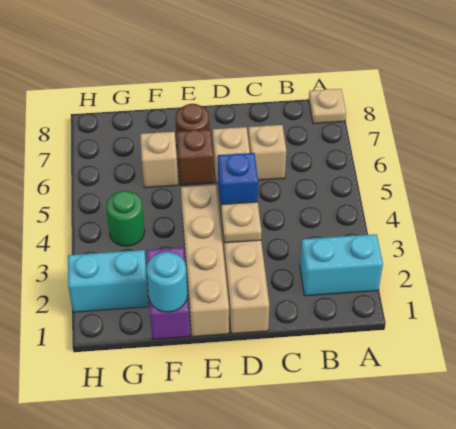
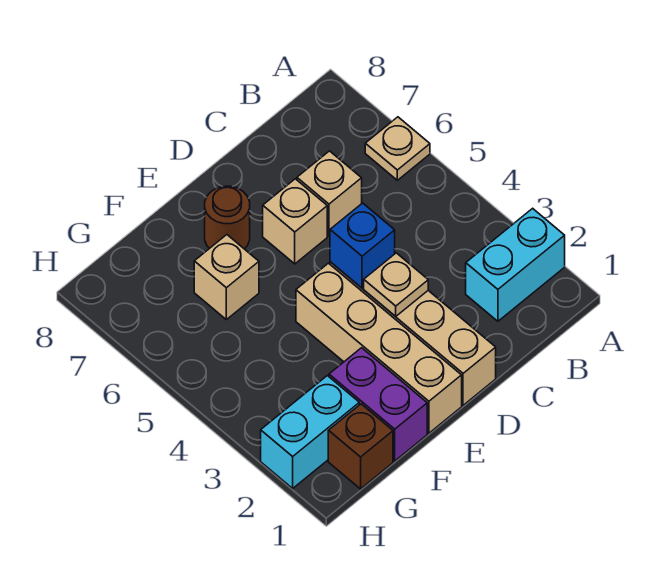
tan 1x1 plate [309,89,346,124] -> tan 1x1 plate moved to [365,117,430,180]
brown 1x1 brick [176,129,214,185] -> brown 1x1 brick moved to [328,404,393,489]
cyan 1x1 round brick [147,252,187,312] -> none
green 1x1 round brick [106,191,145,246] -> none

